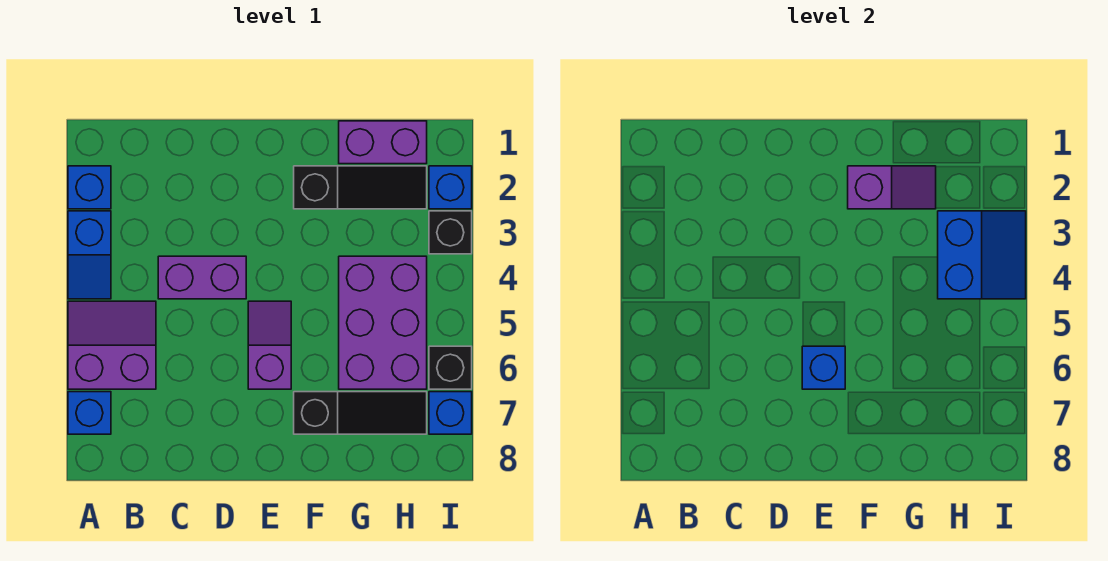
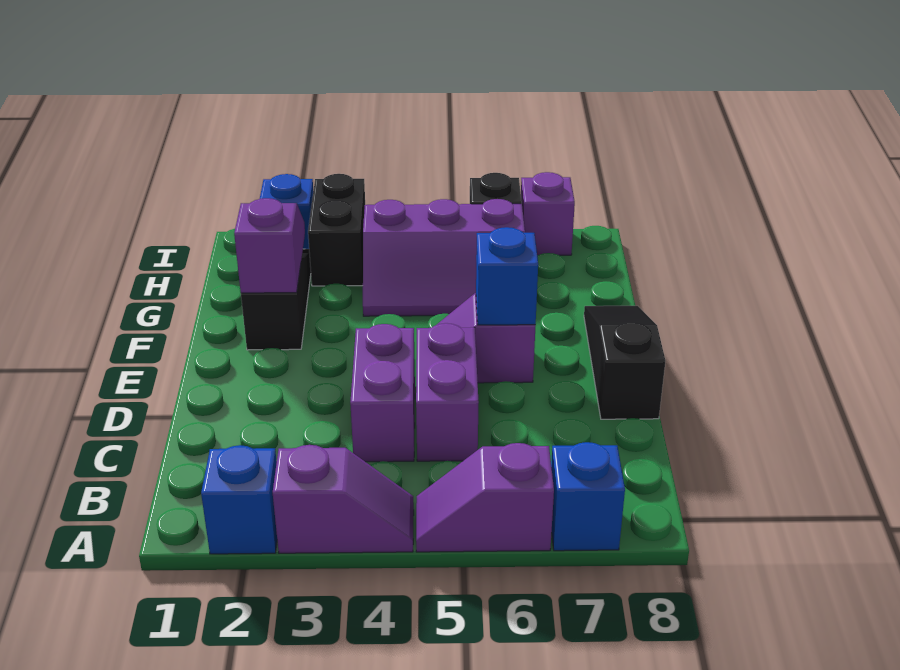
blue 1x2 slope [68,211,111,299] -> purple 1x2 slope [273,445,414,553]
purple 2x2 slope [68,301,156,389] -> purple 1x2 slope [416,443,554,552]
black 1x3 slope [294,392,427,434] -> black 1x3 slope moved to [584,306,665,419]
purple 1x2 brick [339,121,427,164] -> purple 1x2 brick moved to [416,323,479,461]
purple 2x3 brick [339,256,427,389] -> purple 2x3 slope [363,199,525,316]
blue 2x2 slope [938,211,1026,299] -> none
black 1x1 brick [429,211,472,254] -> black 1x2 brick [308,174,365,286]
blue 1x1 brick [429,392,472,434] -> purple 1x1 brick [521,172,575,256]

